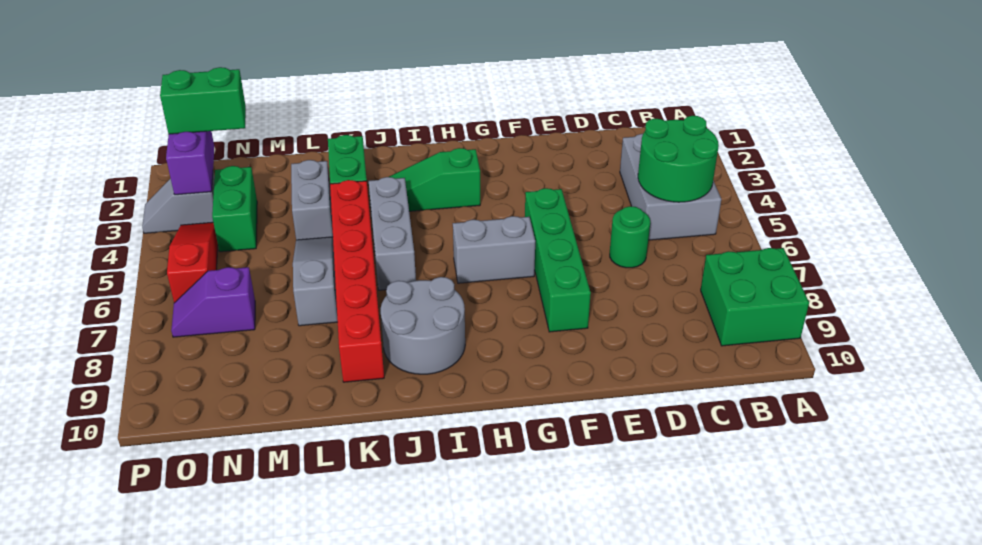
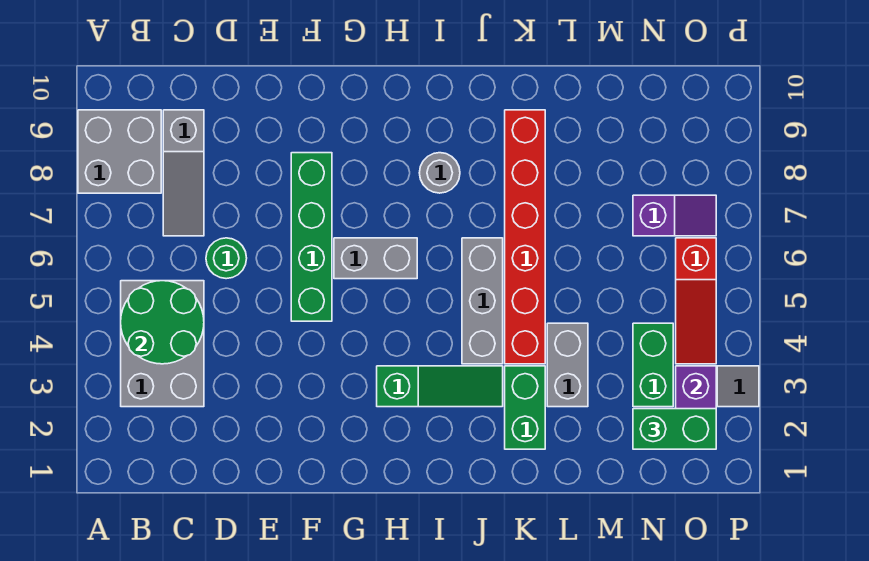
green 2x2 brick [701,248,809,346] -> grey 2x2 brick [78,110,161,193]
grey 2x2 round brick [381,277,465,374] -> grey 1x1 round brick [419,153,460,193]
grey 1x3 slope [293,237,338,326] -> grey 1x3 slope moved to [163,110,204,236]

